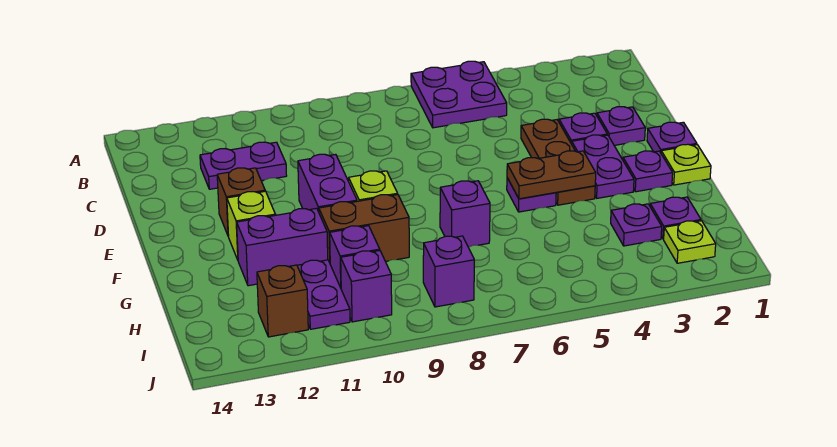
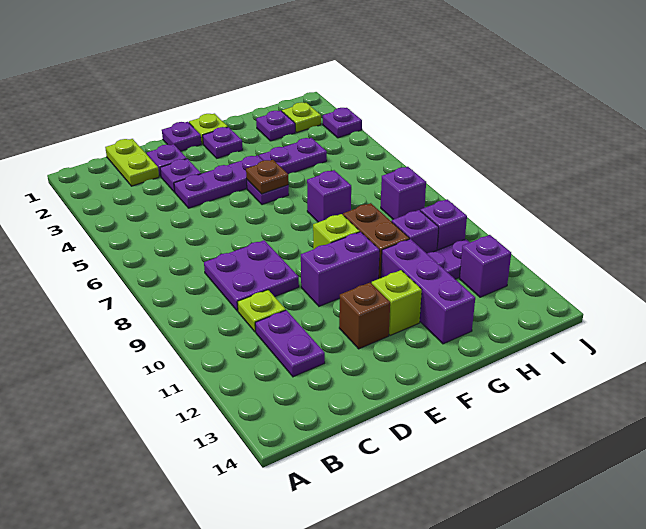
purple 2x2 plate [411,61,507,128] -> purple 2x2 plate moved to [204,240,299,311]
none -> lime 1x2 plate [105,139,159,186]
none -> lime 1x1 plate [237,290,286,332]
brown 1x3 plate [521,119,595,205] -> purple 1x3 plate [174,155,263,208]
purple 1x2 plate [572,135,634,198] -> purple 1x2 plate moved to [259,138,327,174]
brown 1x2 plate [507,151,596,199] -> brown 1x1 plate [246,160,289,194]
purple 1x2 brick [237,208,328,286] -> purple 1x3 brick [381,239,475,344]
purple 1x1 plate [611,204,662,246] -> purple 1x1 plate moved to [323,108,362,138]
brown 1x1 brick [257,265,308,337] -> purple 1x1 brick [459,235,511,297]

